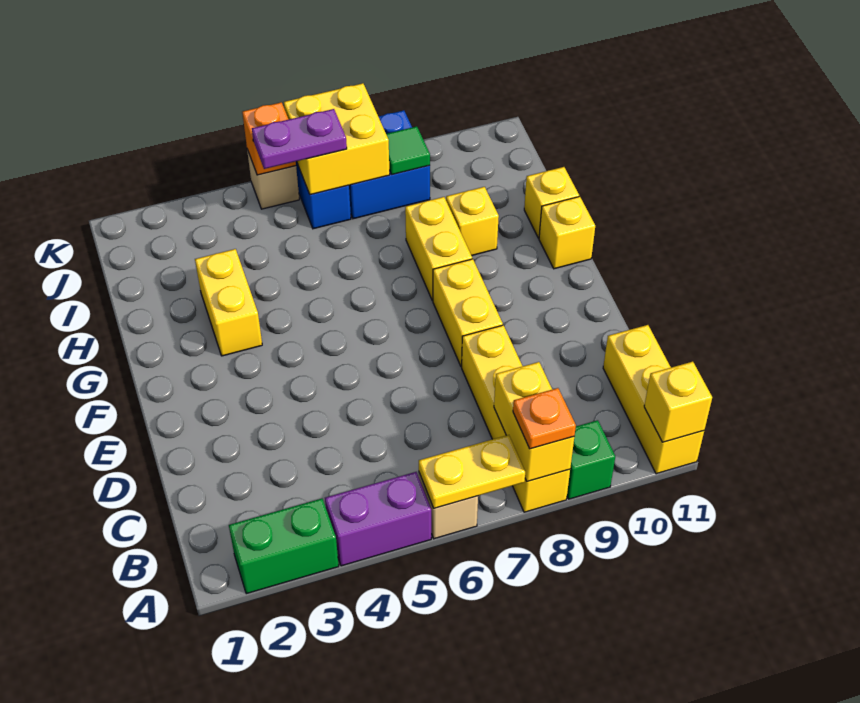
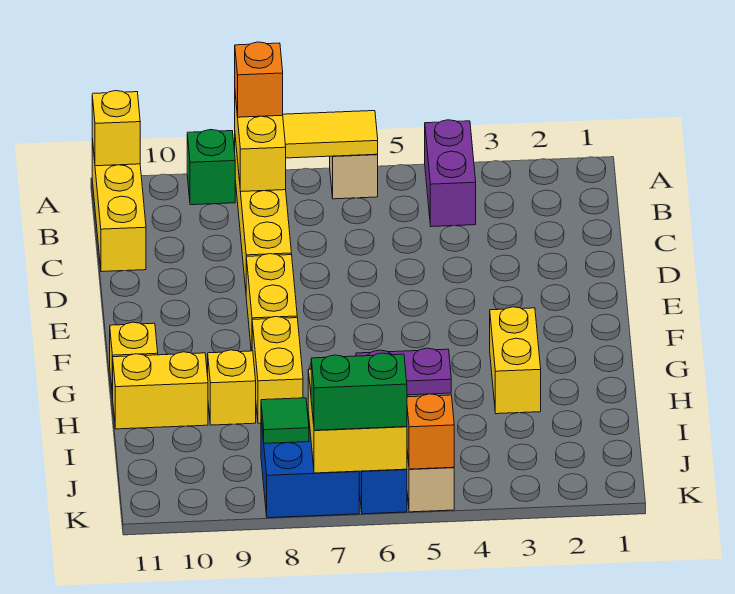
green 1x2 brick [229,499,339,594] -> green 1x2 brick moved to [311,353,407,430]
purple 1x2 brick [325,472,431,566] -> purple 1x2 brick turned to [425,120,476,227]
yellow 1x2 plate [419,435,525,508] -> yellow 1x2 tile [283,111,378,158]
orange 1x1 plate [513,388,576,449] -> orange 1x1 brick [235,42,283,117]
yellow 1x1 brick [524,167,579,238] -> yellow 1x2 brick [113,352,208,429]

